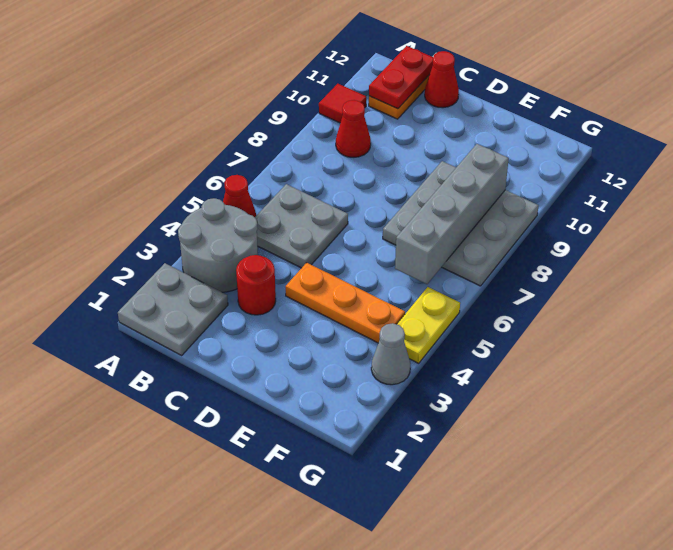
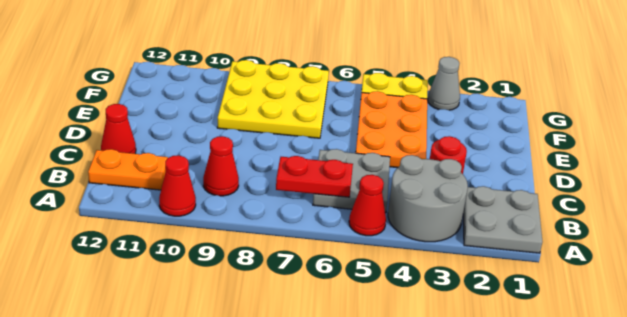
red 1x1 tile [319,84,366,123] -> red 1x1 cone [159,155,196,216]
red 1x2 plate [369,46,433,109] -> red 1x2 plate moved to [276,156,353,197]
orange 1x3 plate [285,263,405,343] -> orange 2x3 plate [356,91,427,168]
grey 3x3 plate [383,161,539,286] -> yellow 3x3 plate [217,60,329,138]
grey 1x4 brick [395,144,509,284] -> none

